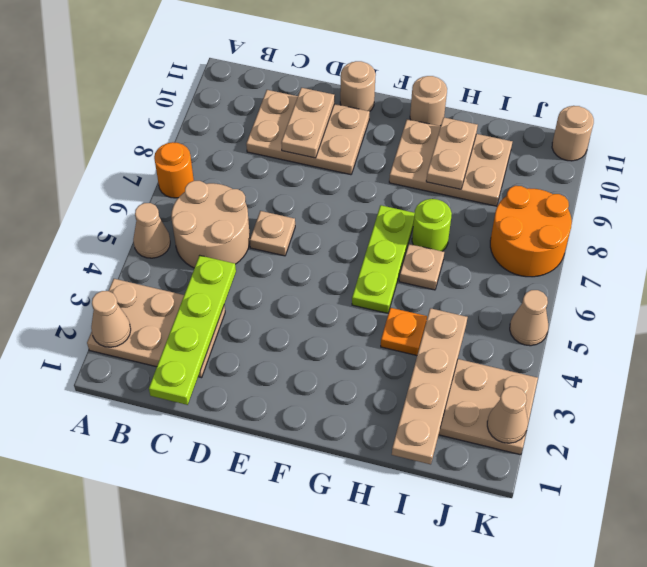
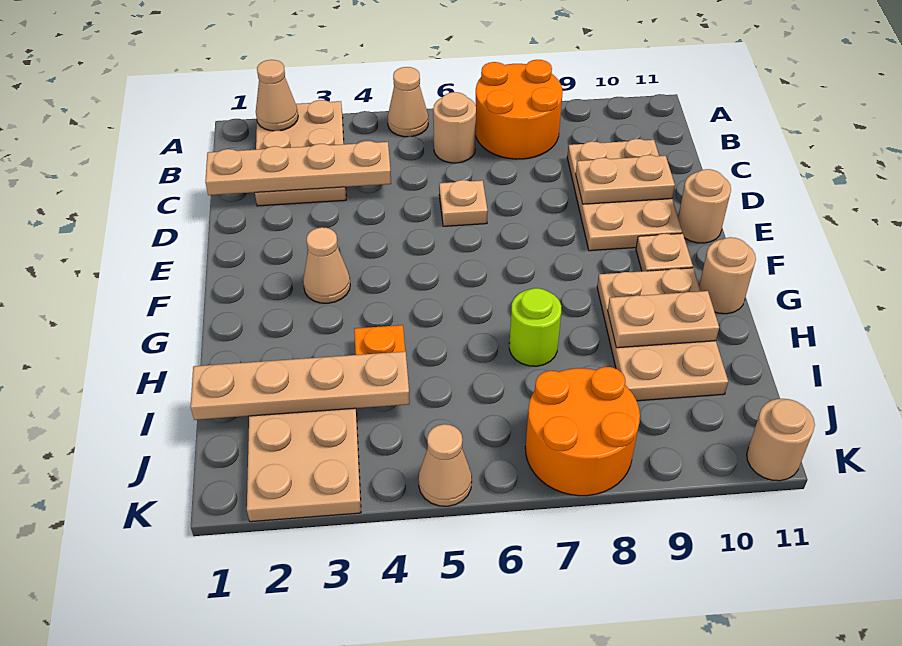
orange 1x1 round brick [154,142,194,198] -> orange 2x2 round brick [476,60,563,159]
tan 2x2 round brick [171,181,250,268] -> tan 1x1 round brick [433,92,476,163]
lime 1x4 plate [149,256,236,405] -> tan 1x4 plate [205,141,391,195]
lime 1x3 plate [352,205,415,313] -> none
tan 1x1 plate [399,244,444,290] -> tan 1x1 plate moved to [636,233,693,271]
tan 1x1 cone [487,387,528,443] -> tan 1x1 cone moved to [303,227,350,303]

